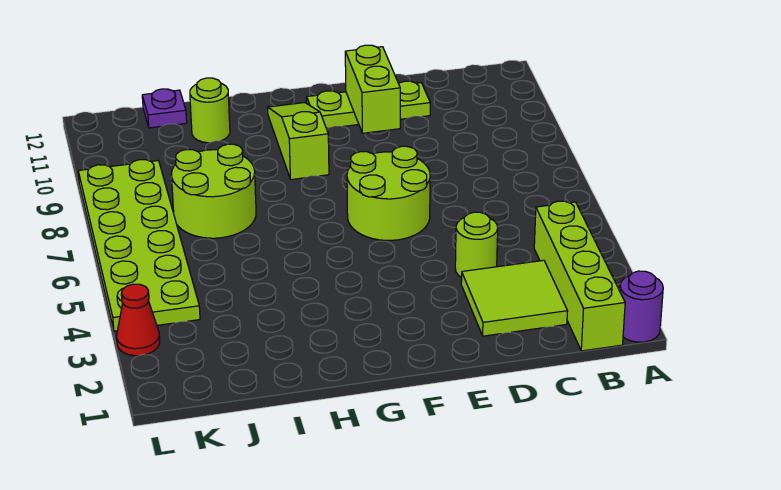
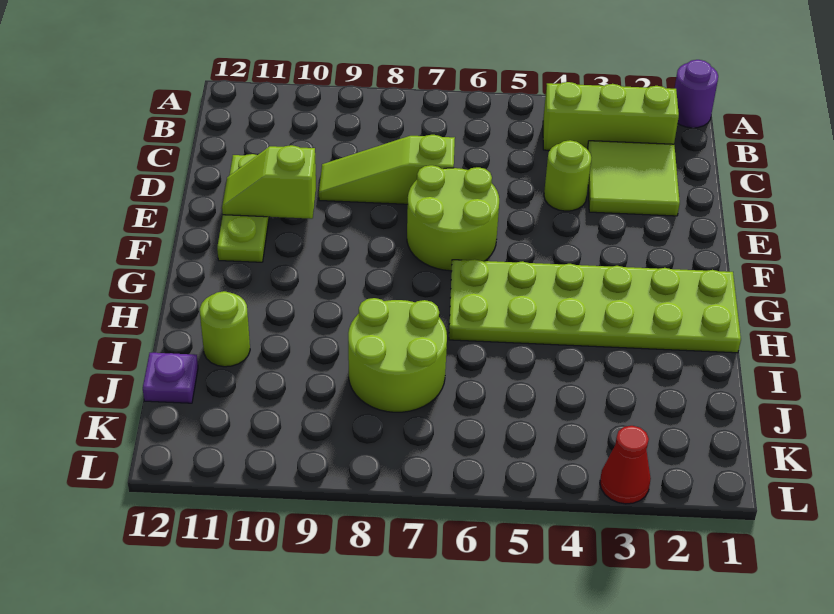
lime 1x4 brick [534,201,625,351] -> lime 1x3 brick [543,82,679,150]
lime 1x2 brick [345,45,400,133] -> lime 1x2 slope [222,145,316,219]
lime 1x3 slope [268,103,329,180] -> lime 1x3 slope moved to [319,135,455,204]
lime 2x6 plate [78,160,200,331] -> lime 2x6 plate moved to [449,259,741,353]

